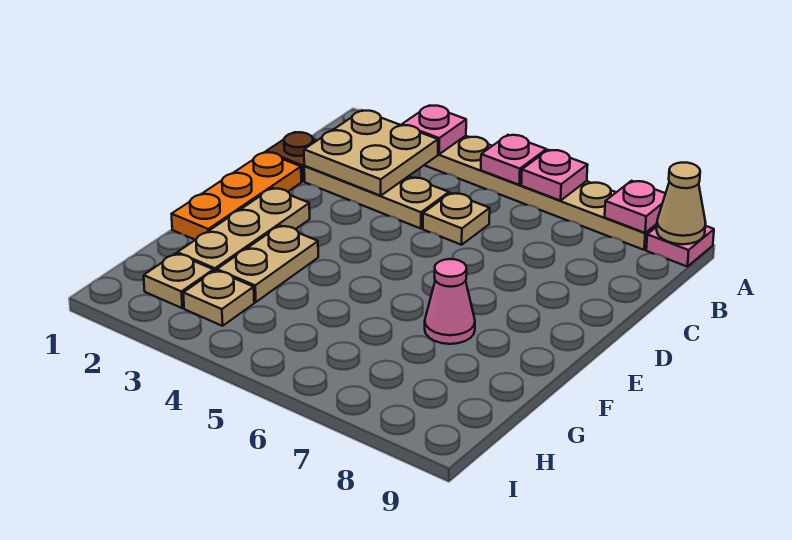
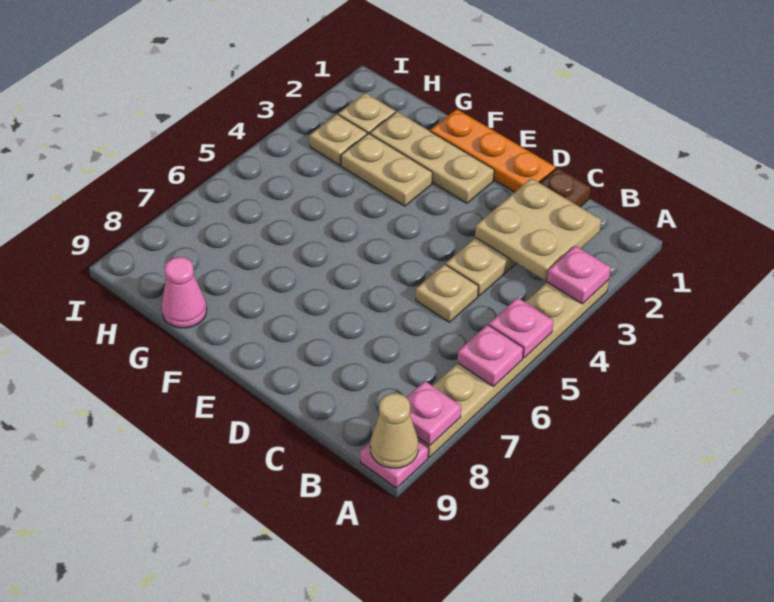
pink 1x1 cone [425,259,475,344] -> pink 1x1 cone moved to [162,257,207,328]

